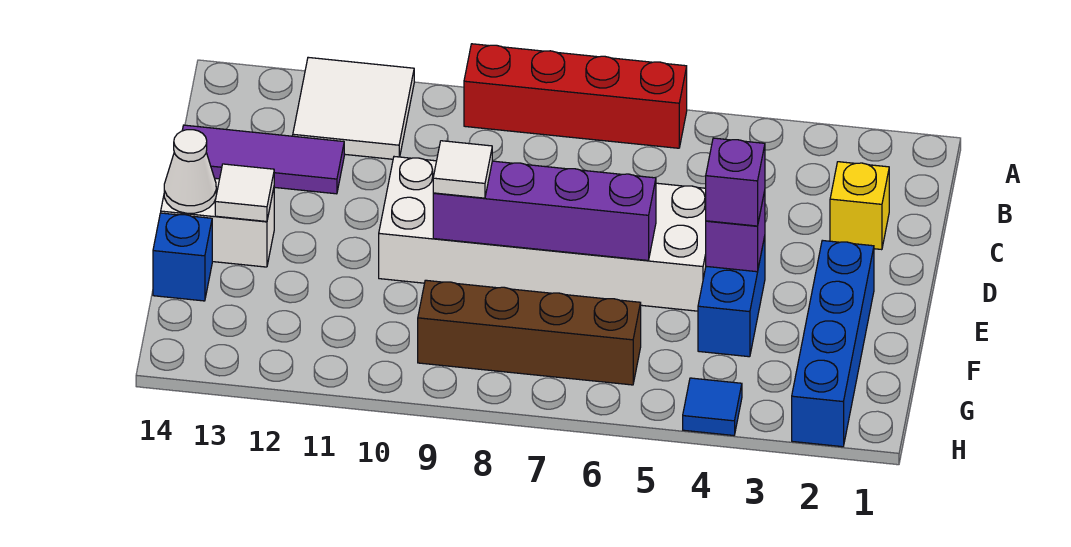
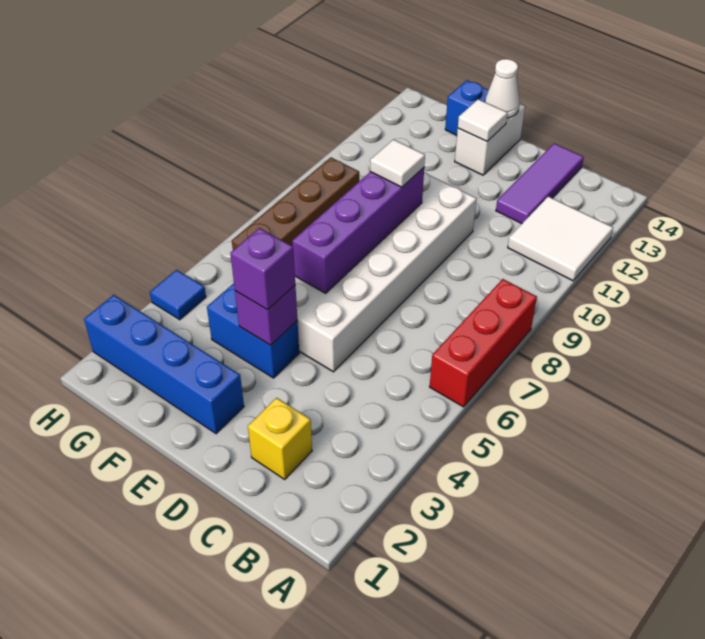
red 1x4 brick [464,44,687,148] -> red 1x3 brick [430,279,537,407]

